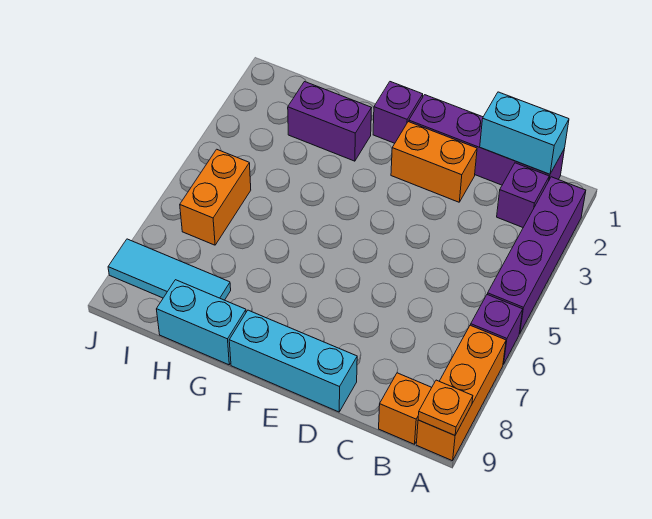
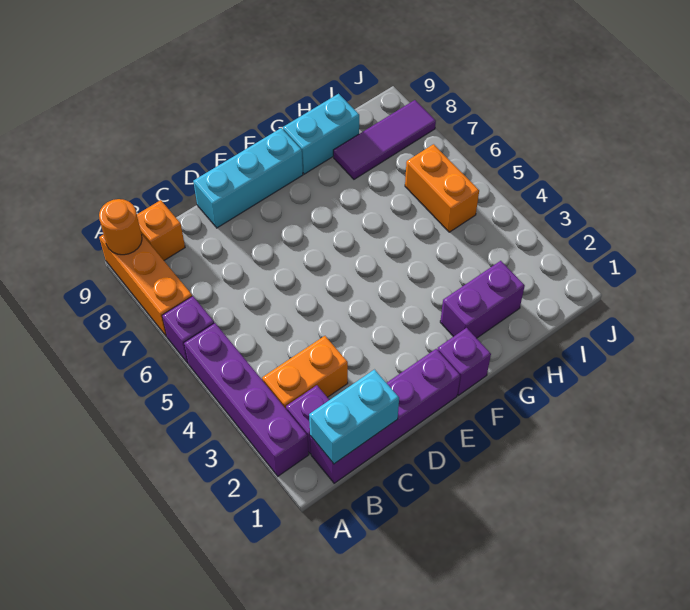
orange 1x1 plate [418,380,473,435] -> orange 1x1 round brick [99,199,142,255]
orange 1x2 brick [391,122,477,202] -> orange 1x2 brick moved to [262,336,348,408]
cyan 1x3 tile [108,239,231,300] -> purple 1x3 tile [333,100,436,179]

